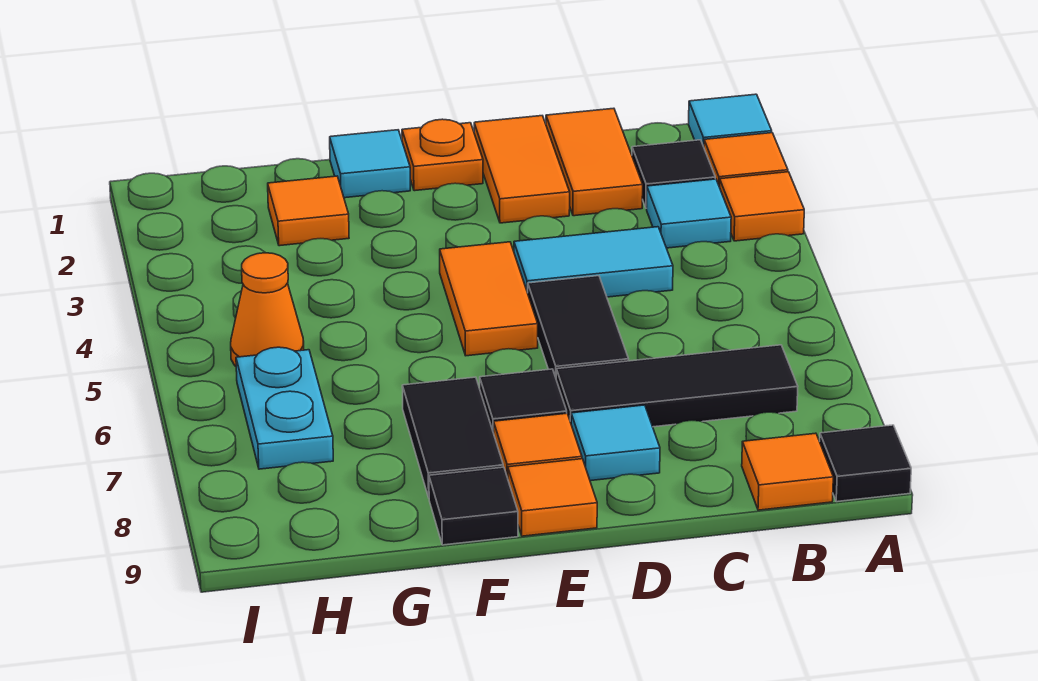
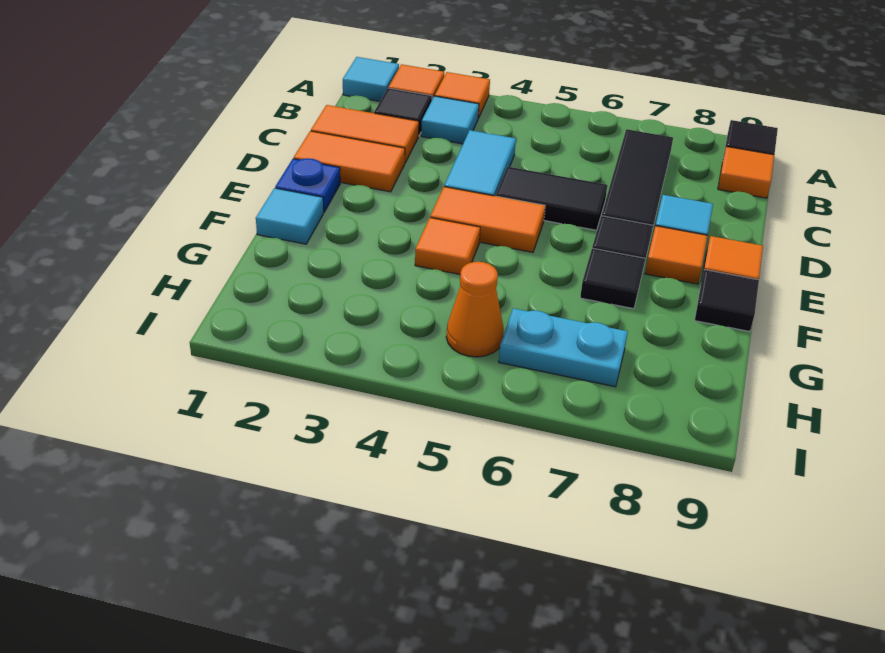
orange 1x1 plate [402,119,483,191] -> blue 1x1 plate [275,158,340,212]
black 1x2 tile [402,377,503,498] -> black 1x1 tile [580,248,645,309]
orange 1x1 tile [268,176,349,246] -> orange 1x1 tile moved to [415,218,480,274]

